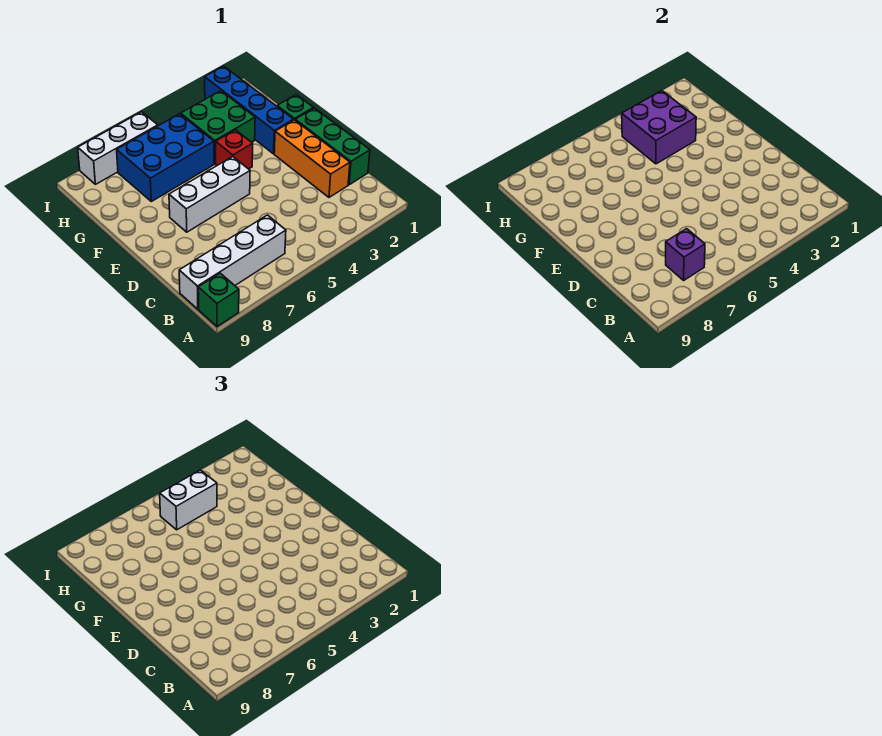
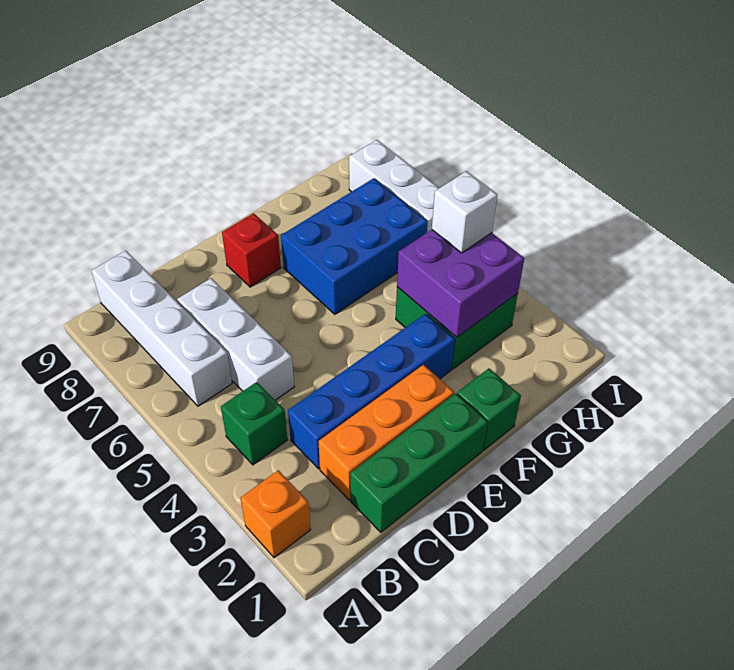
none -> orange 1x1 brick [241,470,310,558]
green 1x1 brick [198,273,239,327] -> green 1x1 brick moved to [221,382,287,465]
purple 1x1 brick [666,229,705,280] -> none
white 1x3 brick [169,157,250,232] -> white 1x3 brick moved to [177,278,294,400]
blue 1x4 brick [205,66,294,154] -> blue 1x4 brick moved to [288,314,455,469]
red 1x1 brick [216,130,253,169] -> red 1x1 brick moved to [222,213,281,287]
blue 2x3 brick [117,114,214,201] -> blue 2x3 brick turned to [281,178,428,314]
white 1x2 brick [160,470,217,530] -> white 1x1 brick [432,171,497,253]

